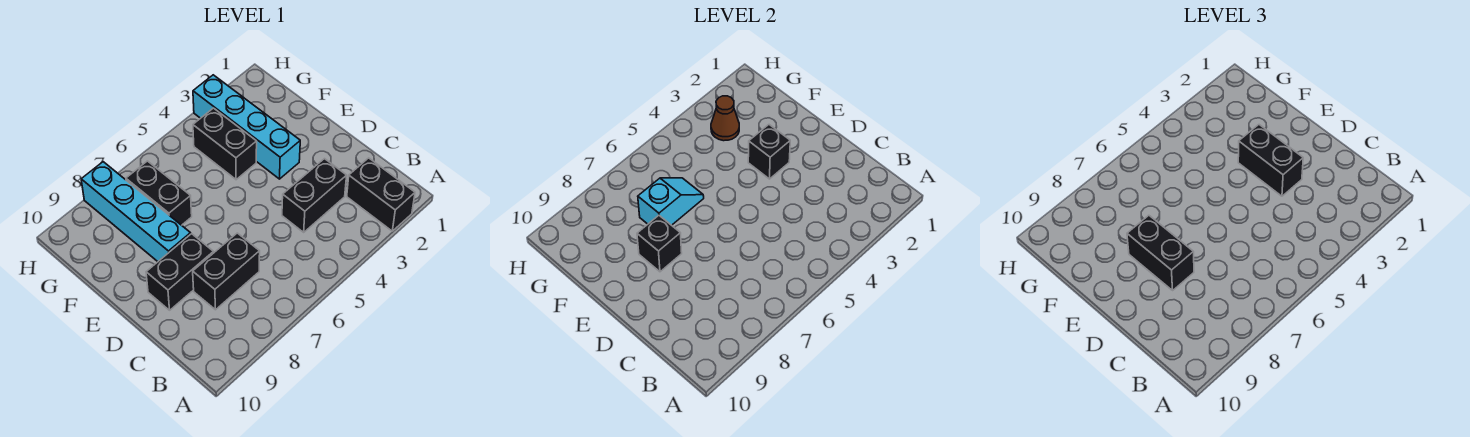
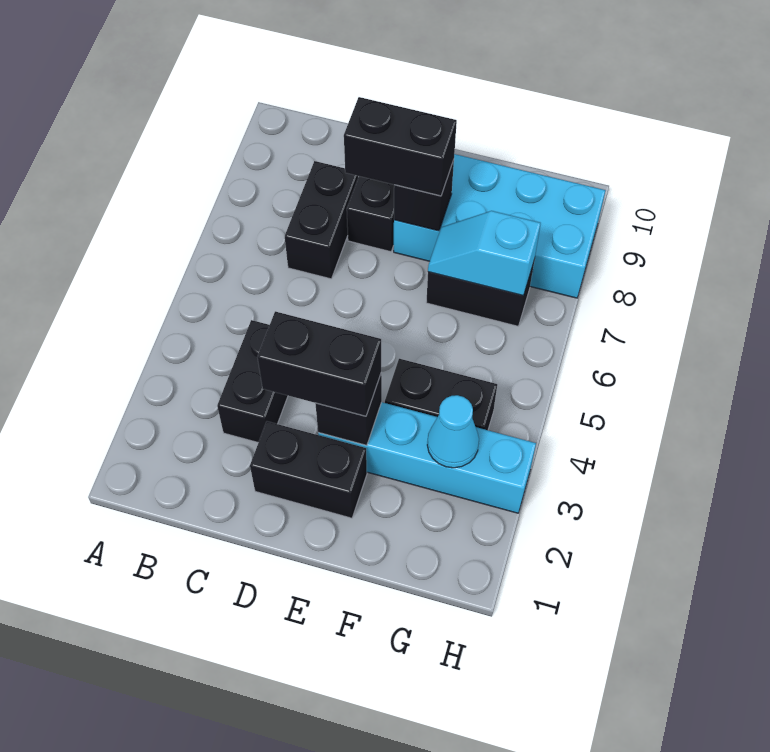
black 1x2 brick [347,158,415,231] -> black 1x2 brick moved to [250,421,367,518]
cyan 1x4 brick [81,162,191,262] -> cyan 2x4 brick [394,154,606,298]
cyan 1x2 slope [638,178,704,225] -> cyan 1x2 slope turned to [428,211,541,296]
brown 1x1 cone [711,96,739,141] -> cyan 1x1 cone [427,395,479,468]

